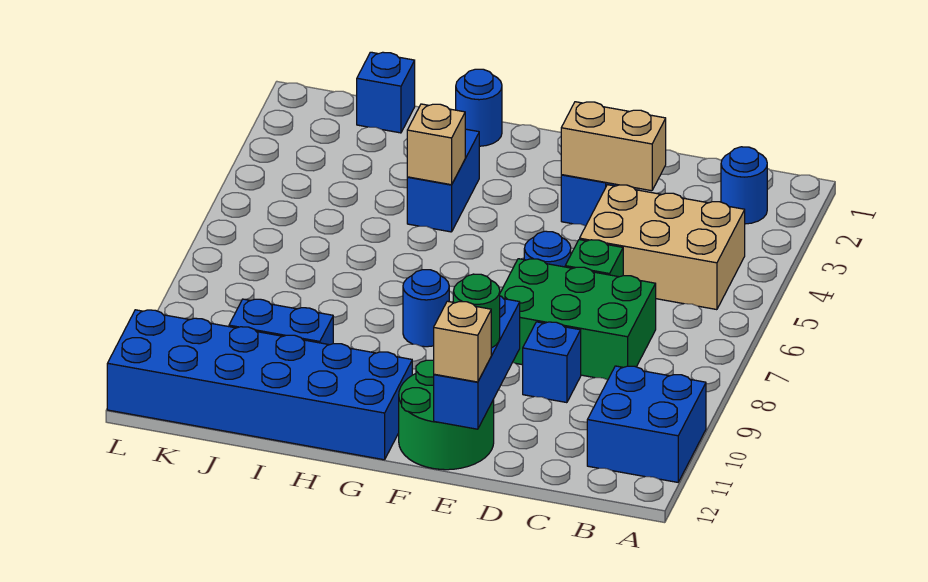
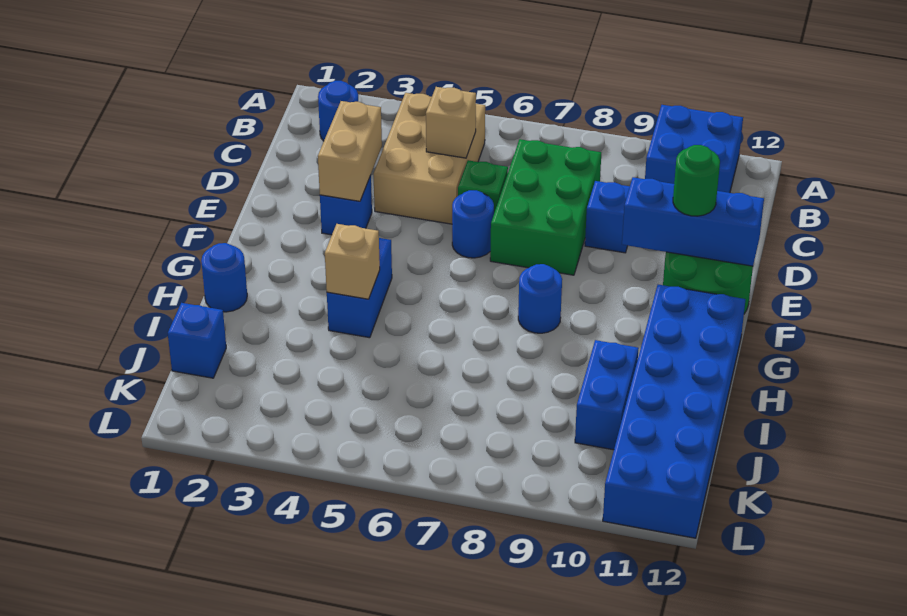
tan 1x1 brick [434,301,491,382] -> tan 1x1 brick moved to [426,87,476,158]
blue 1x2 brick [407,129,479,232] -> blue 1x2 brick turned to [327,238,392,338]

